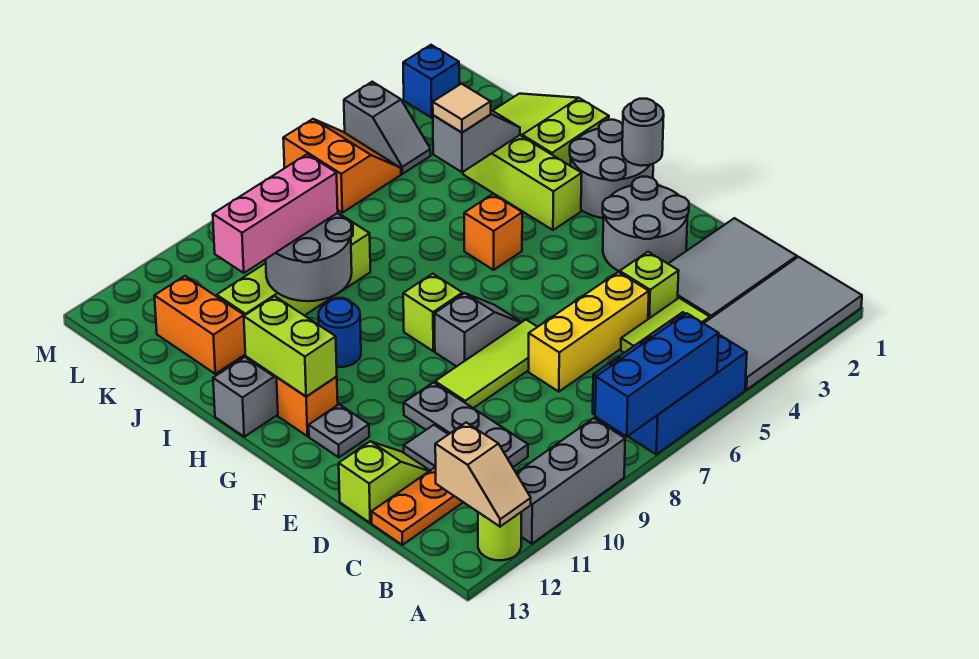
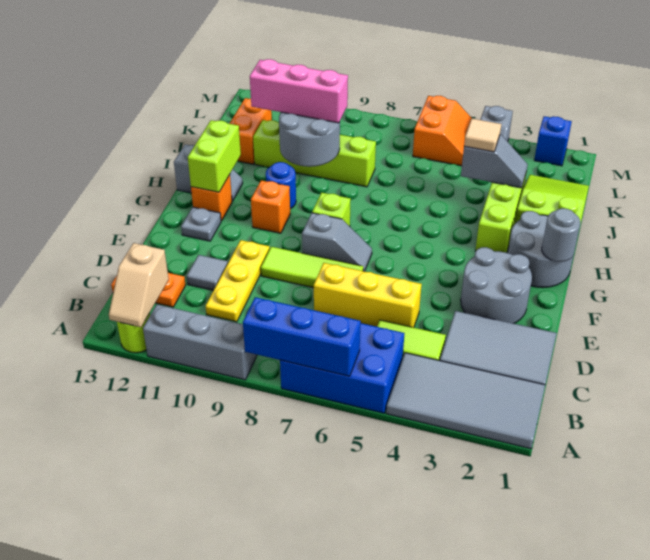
grey 1x3 plate [404,382,528,467] -> yellow 1x3 plate [206,240,270,322]
lime 1x1 brick [620,252,679,319] -> none
lime 1x2 slope [339,441,430,523] -> none
orange 1x1 brick [464,194,522,270] -> orange 1x1 brick moved to [251,180,290,233]

